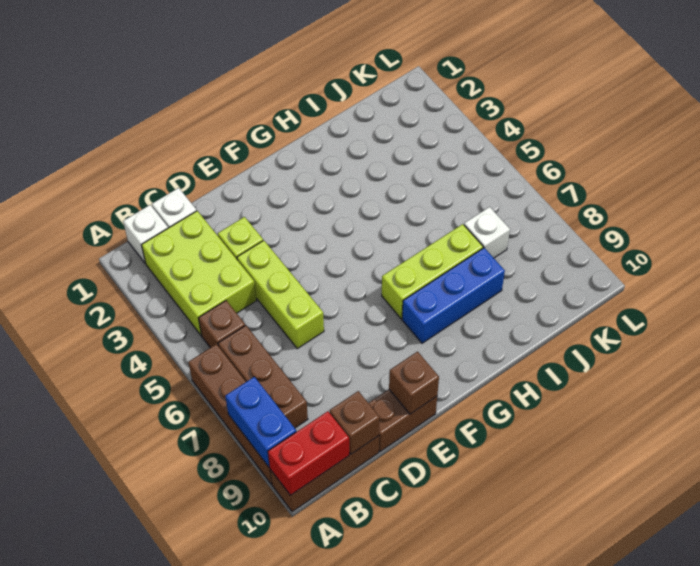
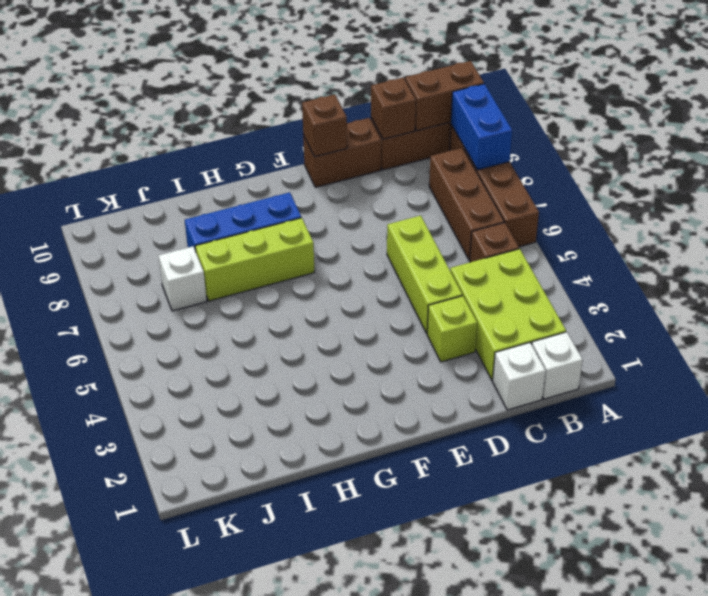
red 1x2 brick [268,411,349,495] -> brown 1x2 brick [405,61,484,131]

